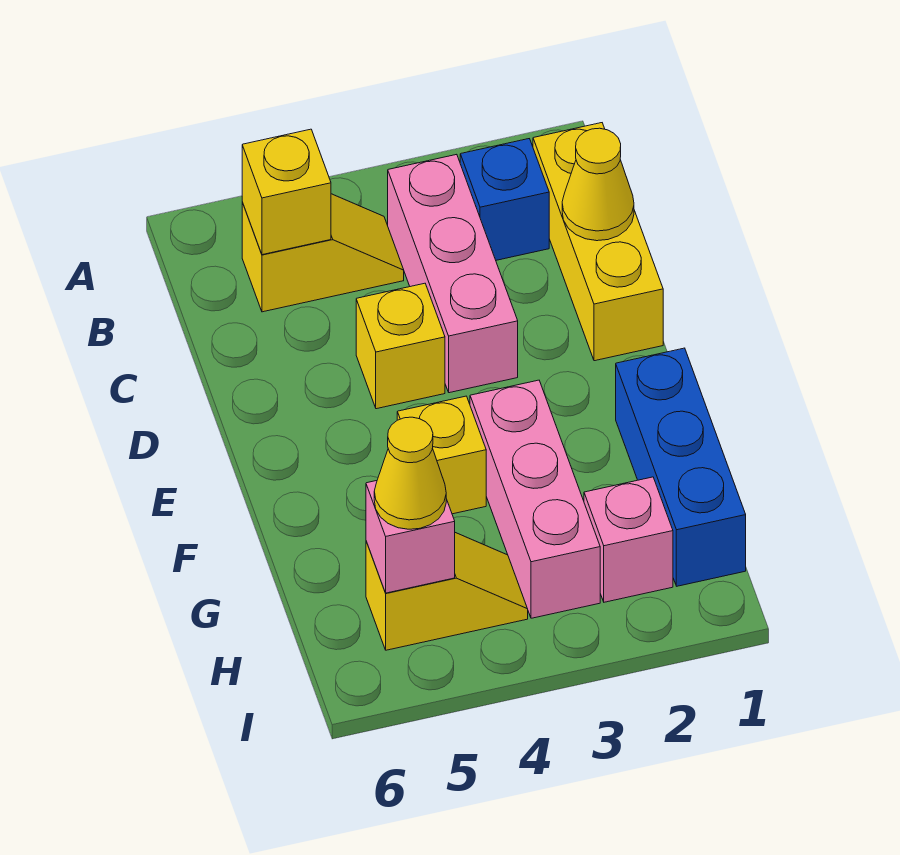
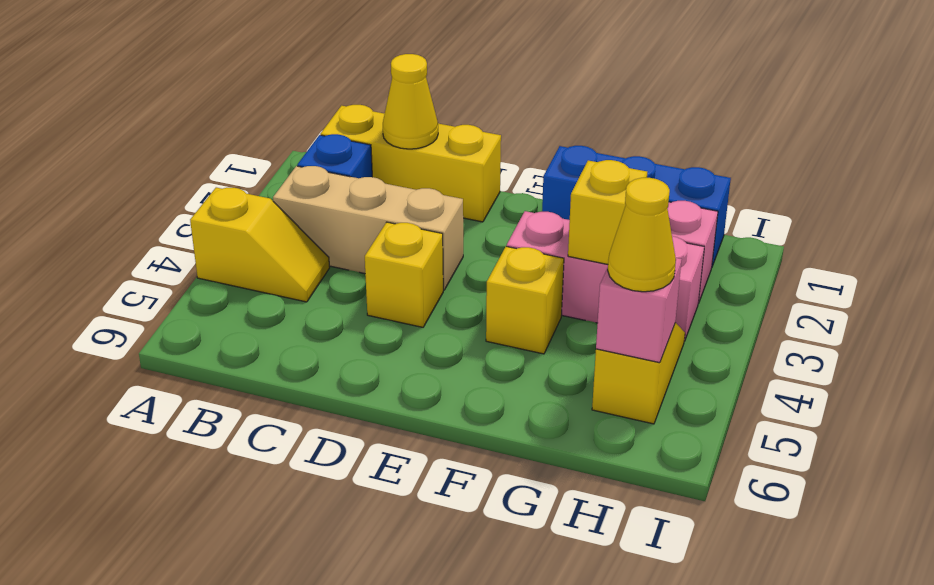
pink 1x3 brick [388,154,518,393] -> tan 1x3 brick [273,166,463,290]
yellow 1x2 slope [242,194,404,312] -> yellow 1x2 slope turned to [190,187,330,302]
yellow 1x1 brick [242,129,331,255] -> yellow 1x1 brick moved to [568,160,647,264]

